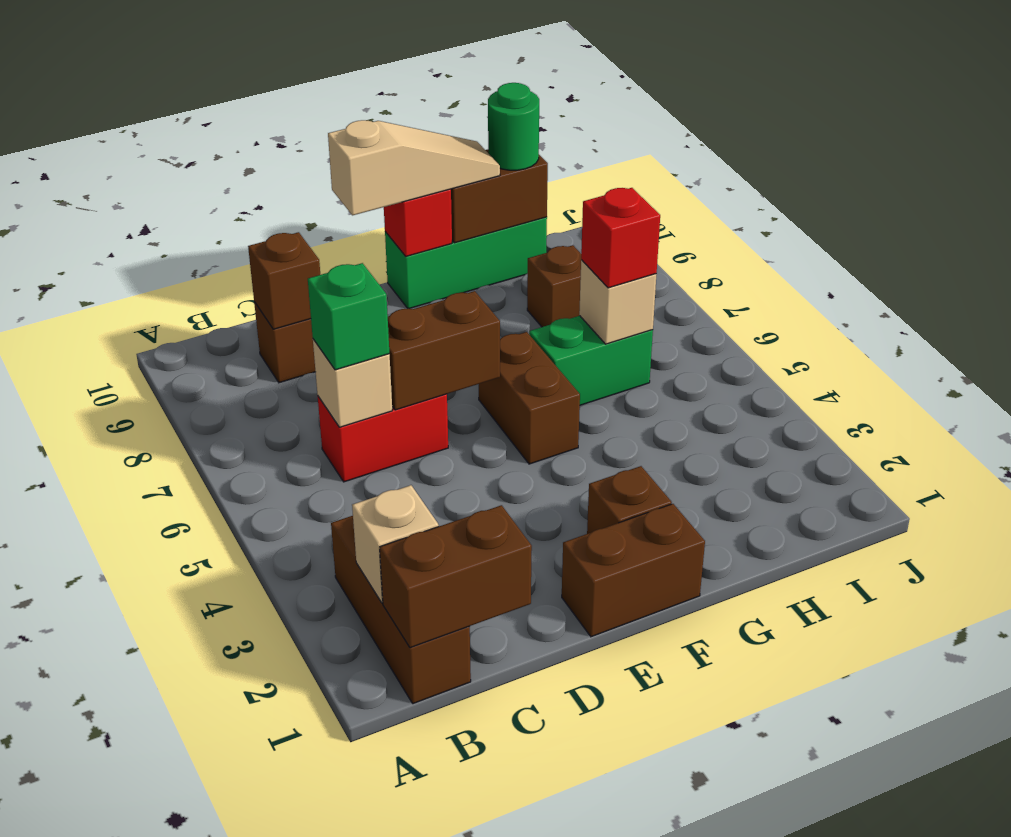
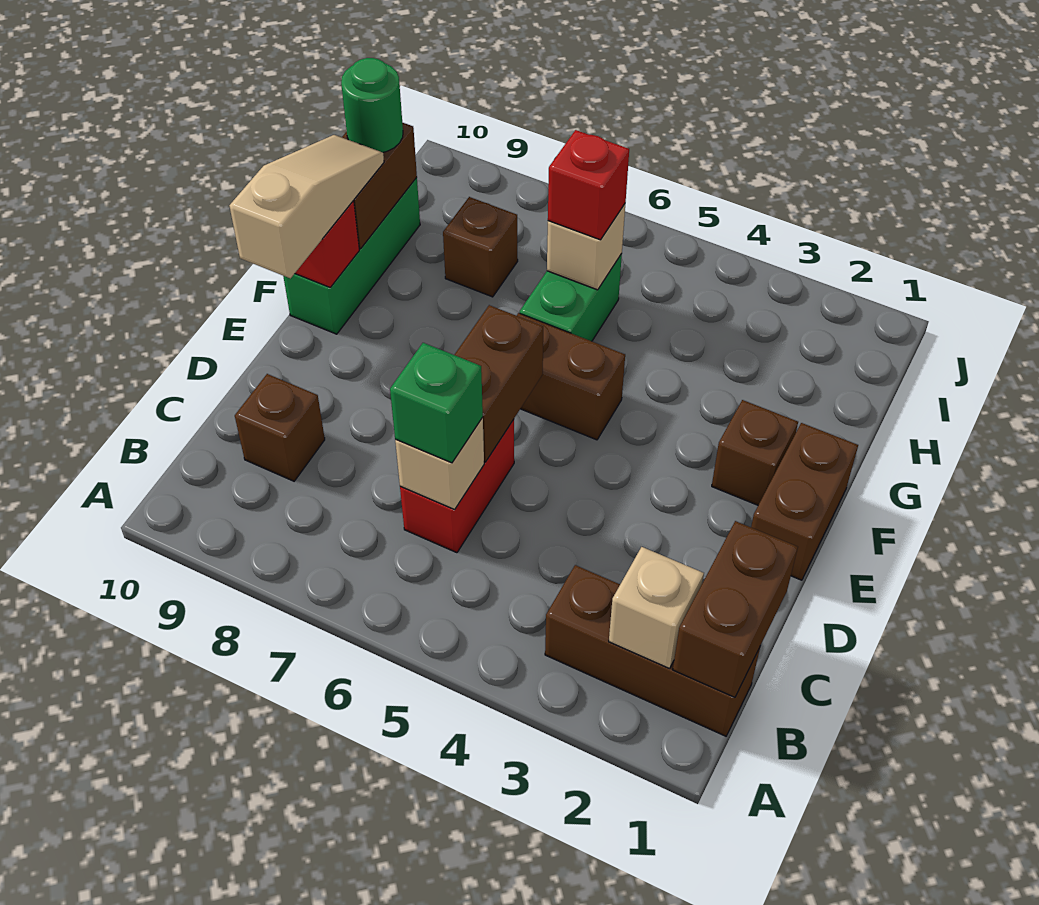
brown 1x1 brick [248,232,320,329] -> none

